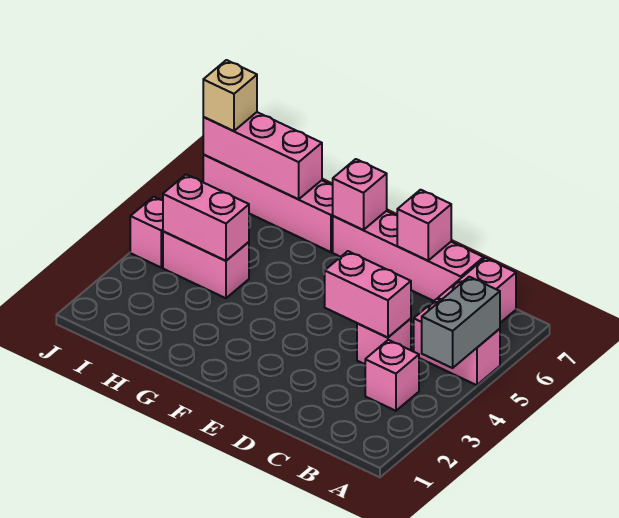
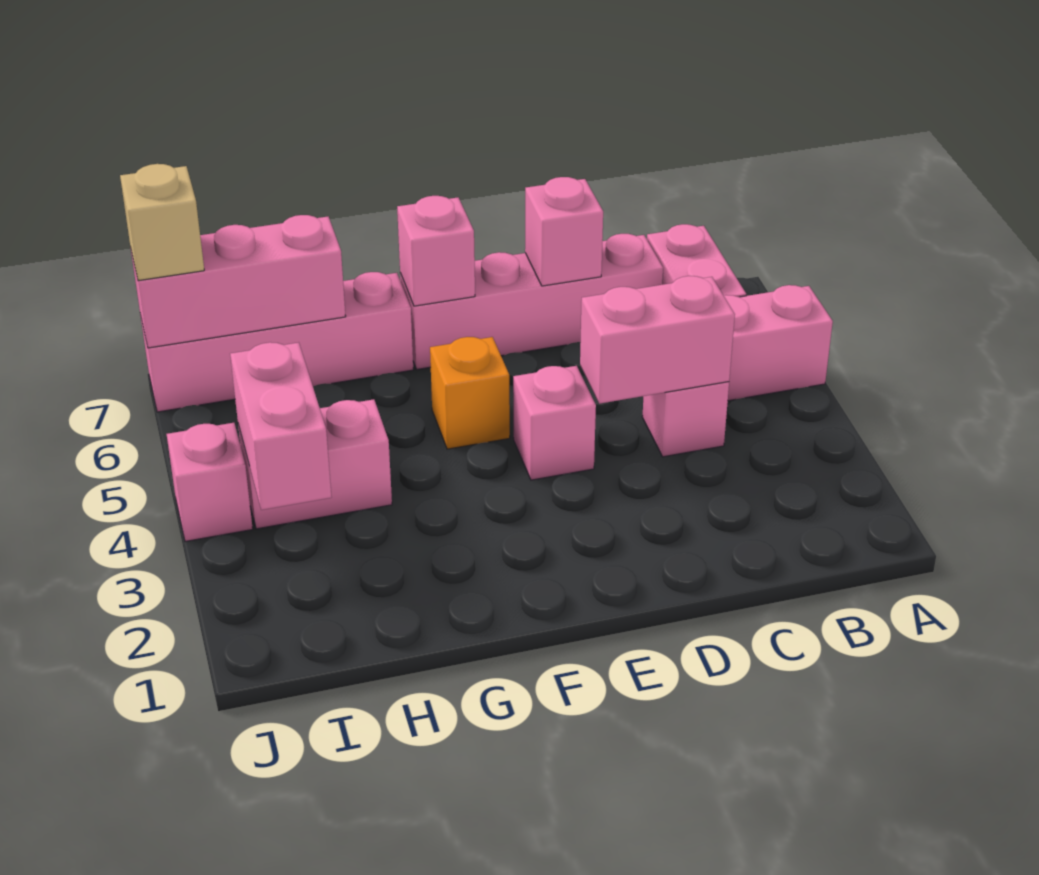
grey 1x2 brick [422,277,500,368] -> none
pink 1x1 brick [365,340,419,411] -> pink 1x1 brick moved to [513,366,596,480]
none -> orange 1x1 brick [430,337,510,449]
pink 1x2 brick [163,175,249,261] -> pink 1x2 brick turned to [230,342,332,510]

